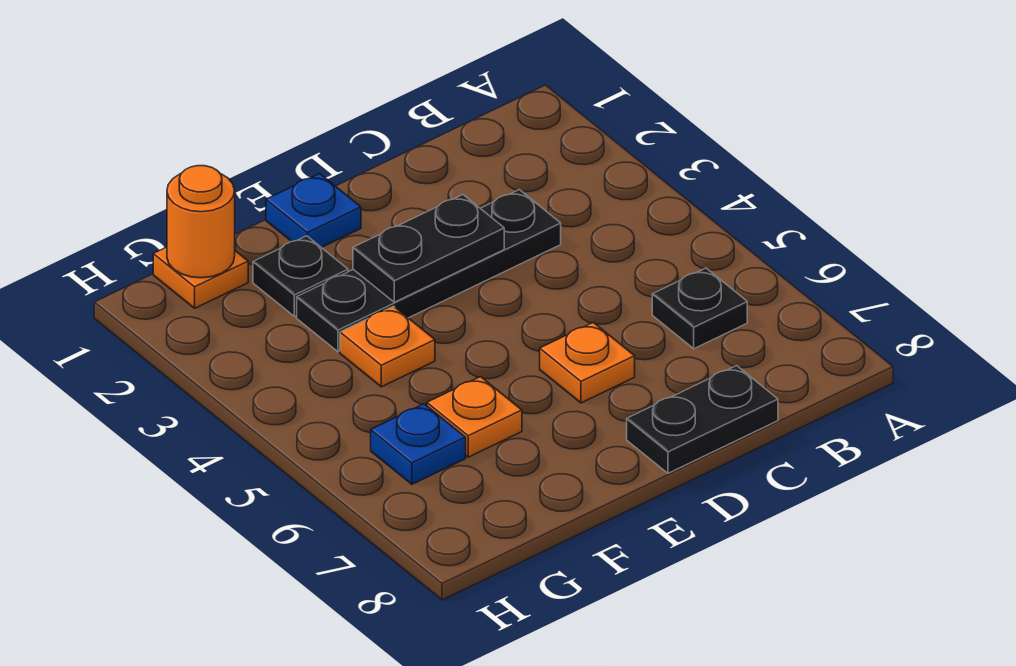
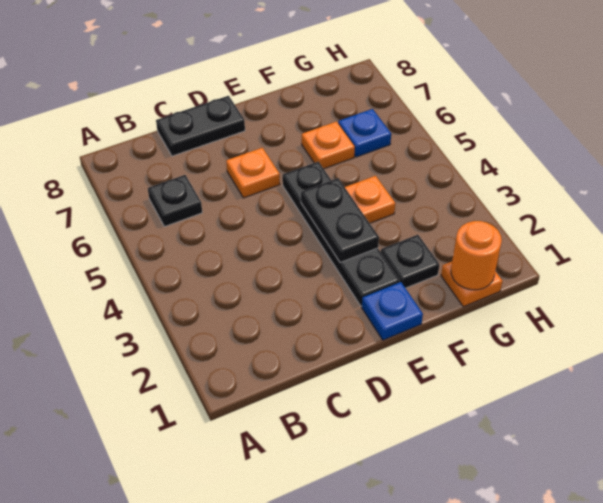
black 1x4 plate [297,190,561,352] -> black 1x4 plate turned to [282,162,400,306]
black 1x2 plate [353,195,504,302] -> black 1x2 plate turned to [301,178,379,263]

